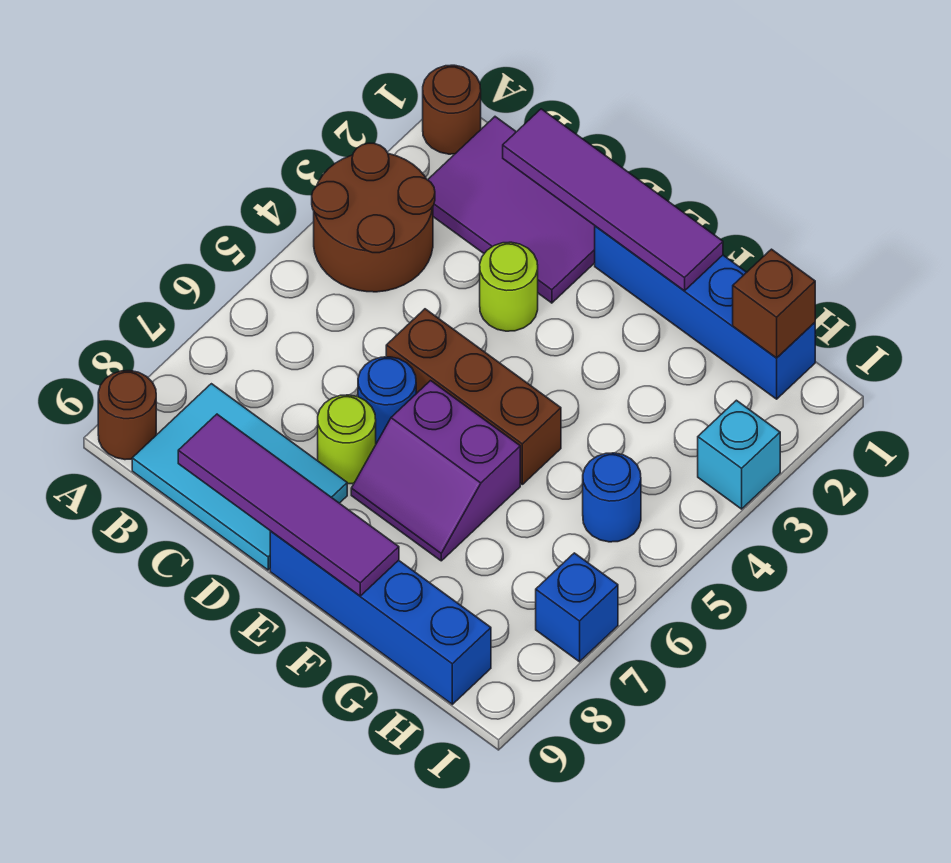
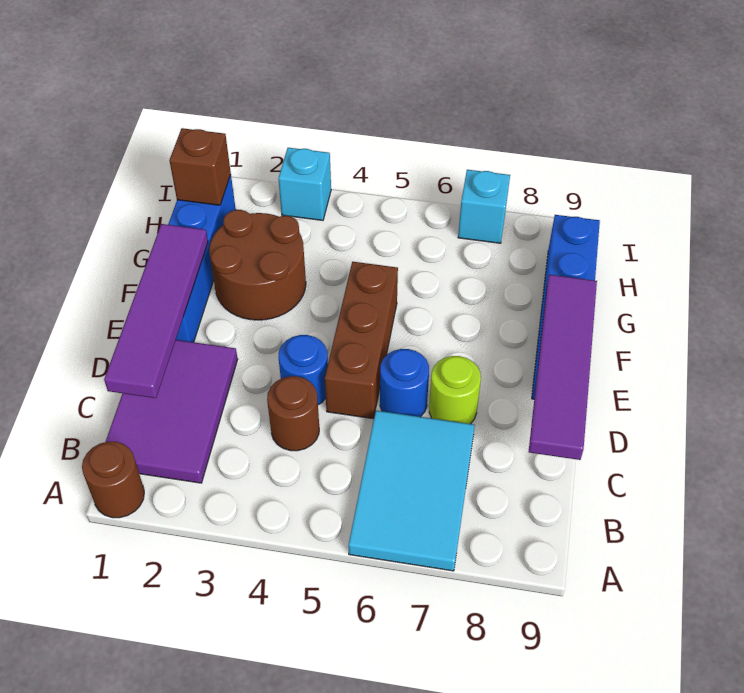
brown 2x2 round brick [312,143,435,292] -> brown 2x2 round brick moved to [209,210,306,320]
brown 1x1 round brick [98,371,156,460] -> brown 1x1 round brick moved to [267,376,319,451]
cyan 2x3 tile [132,384,347,570] -> cyan 2x3 tile moved to [348,411,475,571]
lime 1x1 round brick [480,242,538,331] -> none
purple 2x2 slope [351,381,520,561] -> none
blue 1x1 round brick [583,453,641,542] -> blue 1x1 round brick moved to [278,335,328,405]
blue 1x1 brick [536,553,618,662] -> cyan 1x1 brick [458,170,510,243]

